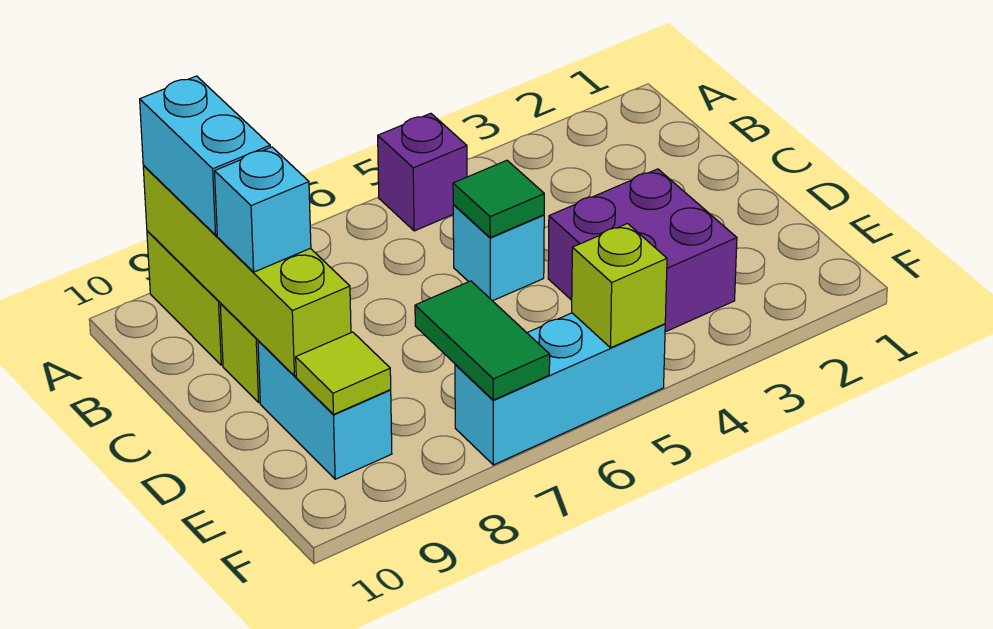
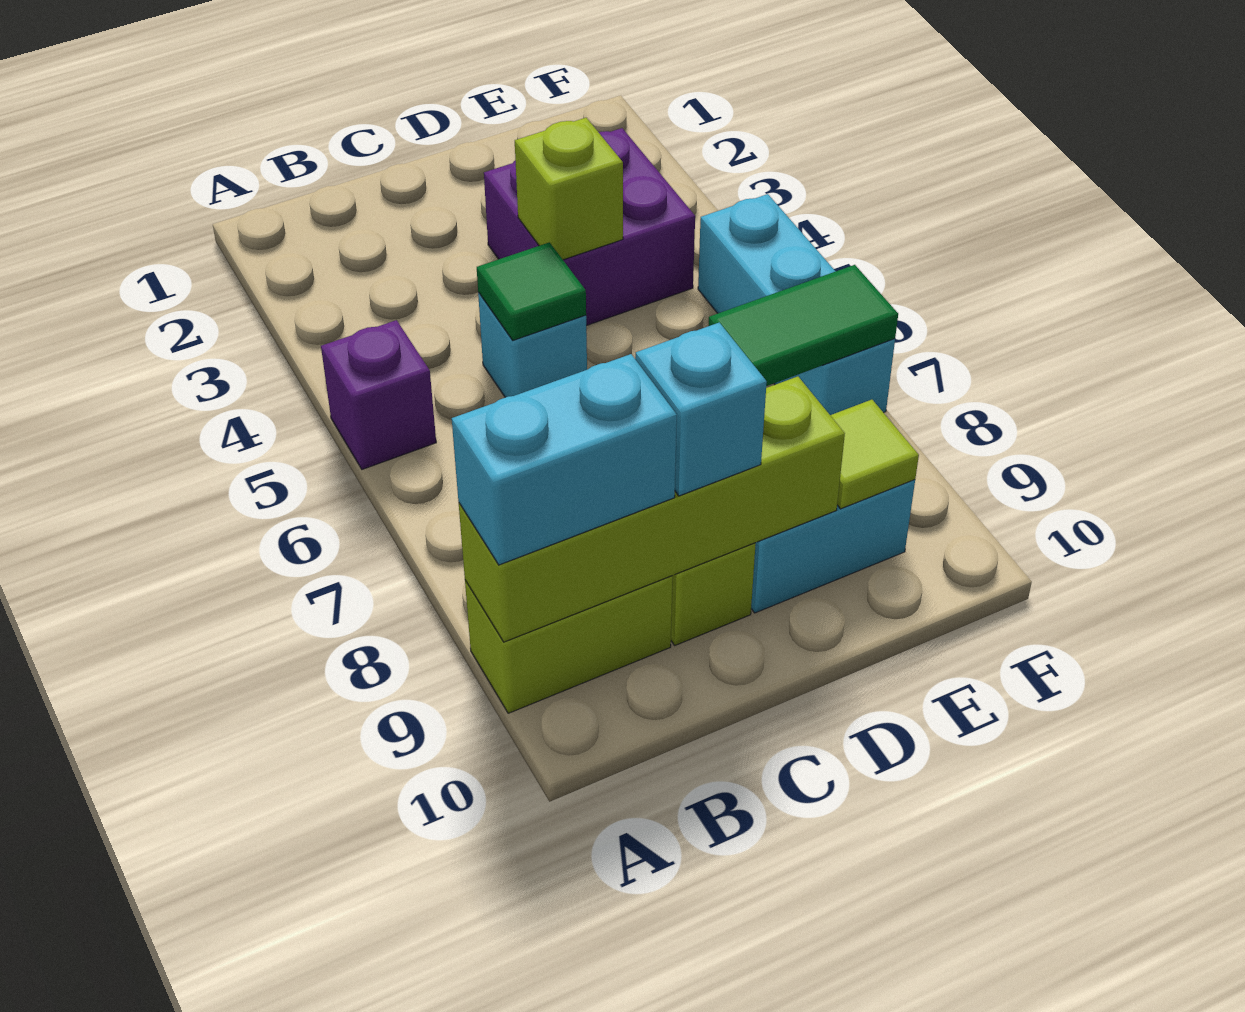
lime 1x1 brick [572,224,667,348] -> lime 1x1 brick moved to [515,118,623,260]

